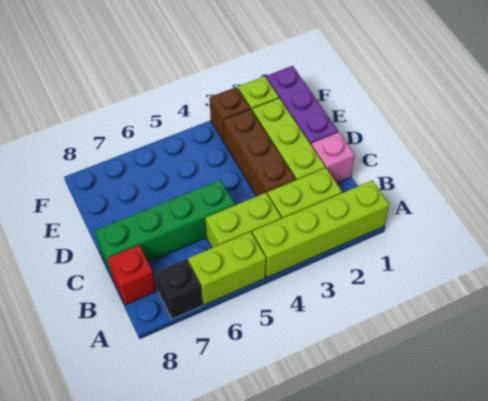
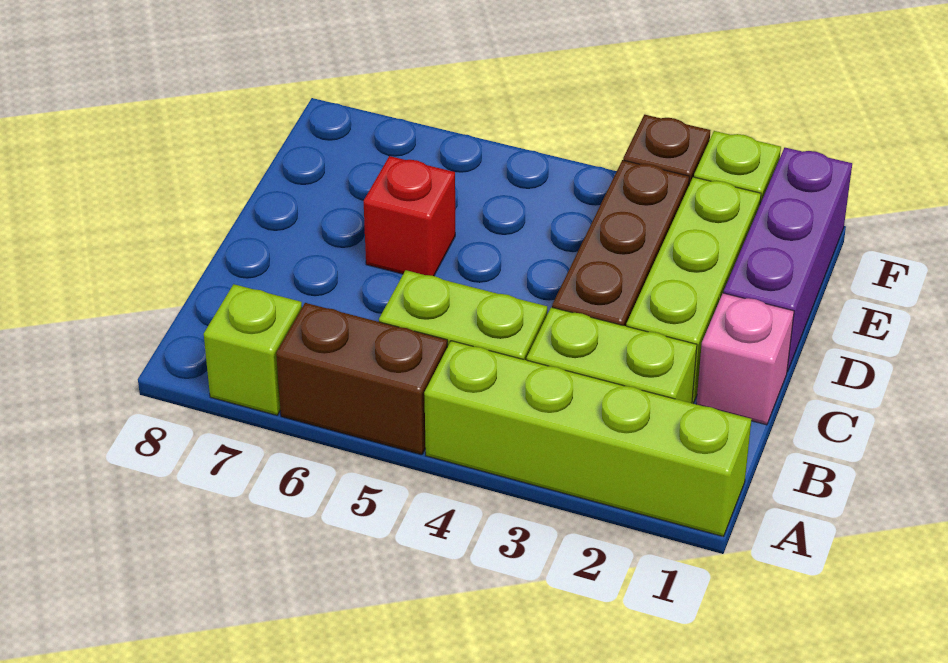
lime 1x2 brick [188,232,266,305] -> brown 1x2 brick [276,303,447,455]
black 1x1 brick [155,259,203,319] -> lime 1x1 brick [204,284,302,415]
red 1x1 brick [108,245,156,305] -> red 1x1 brick moved to [364,156,455,276]
green 1x4 brick [95,180,235,276] -> none

